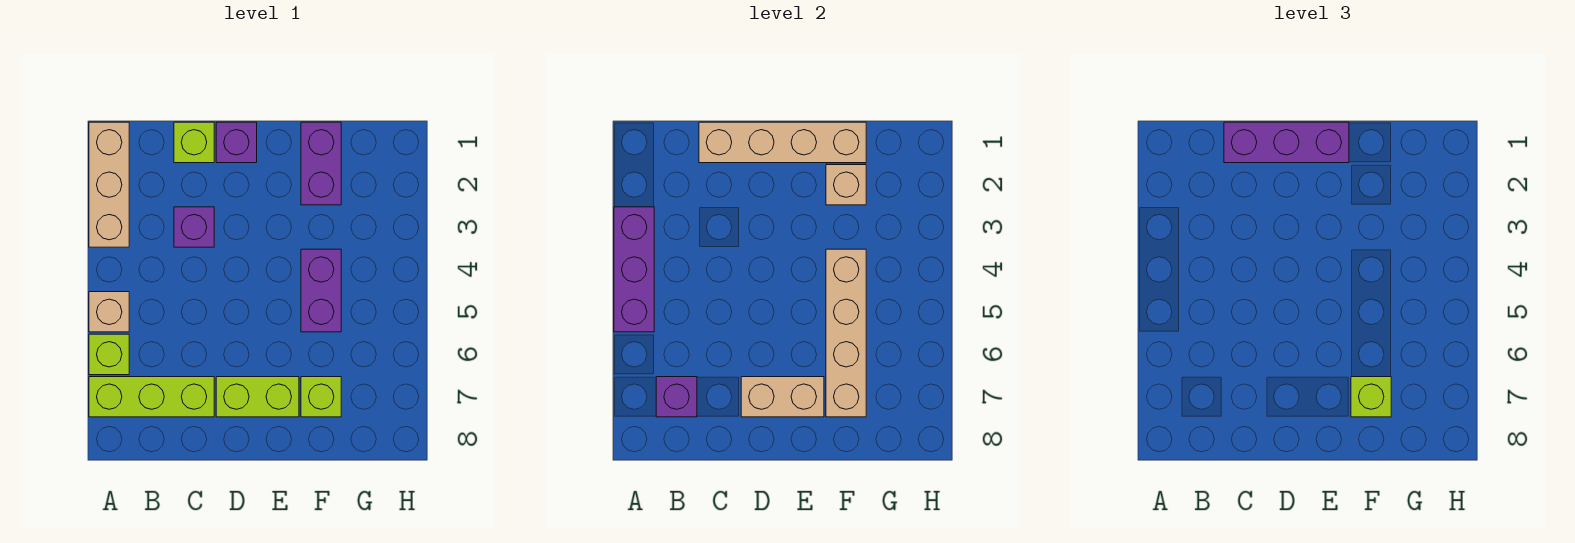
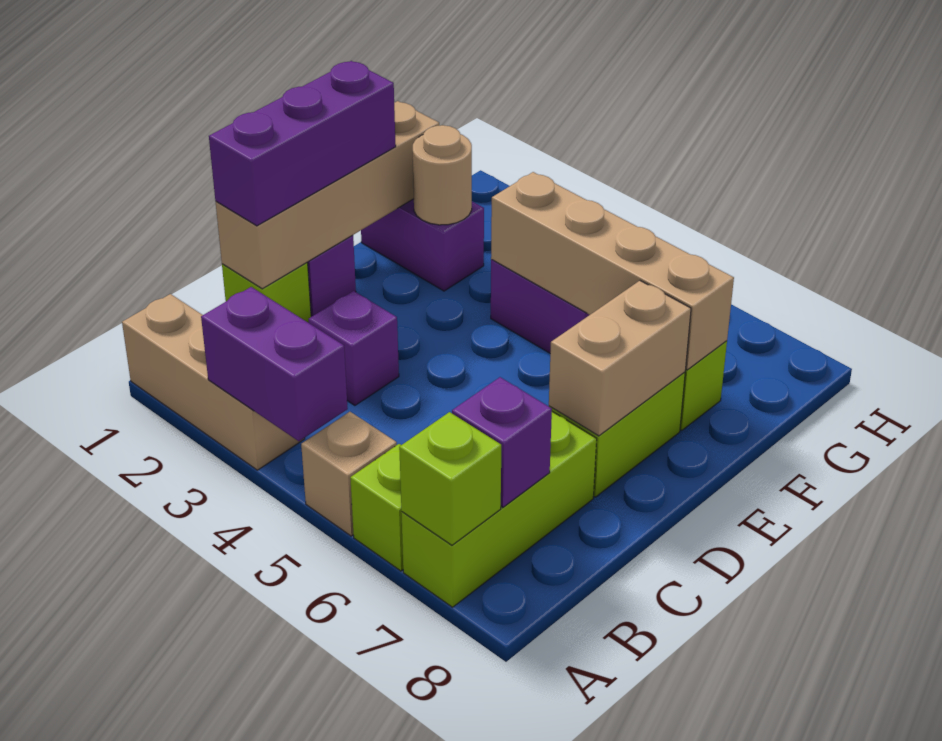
purple 1x3 brick [614,207,654,332] -> purple 1x2 brick [201,287,348,441]
tan 1x1 brick [826,165,866,205] -> tan 1x1 round brick [413,125,472,225]
lime 1x1 brick [1351,377,1391,417] -> lime 1x1 brick moved to [399,412,501,545]

